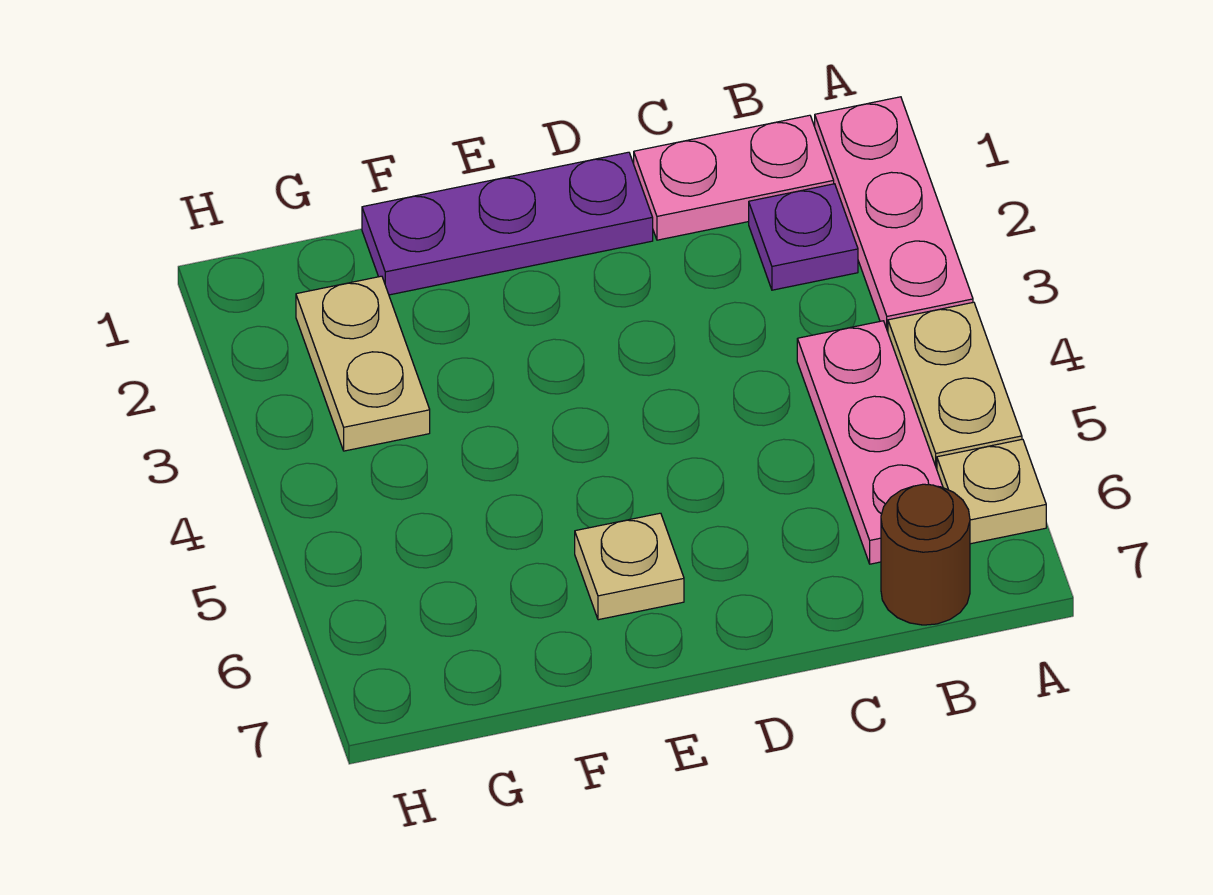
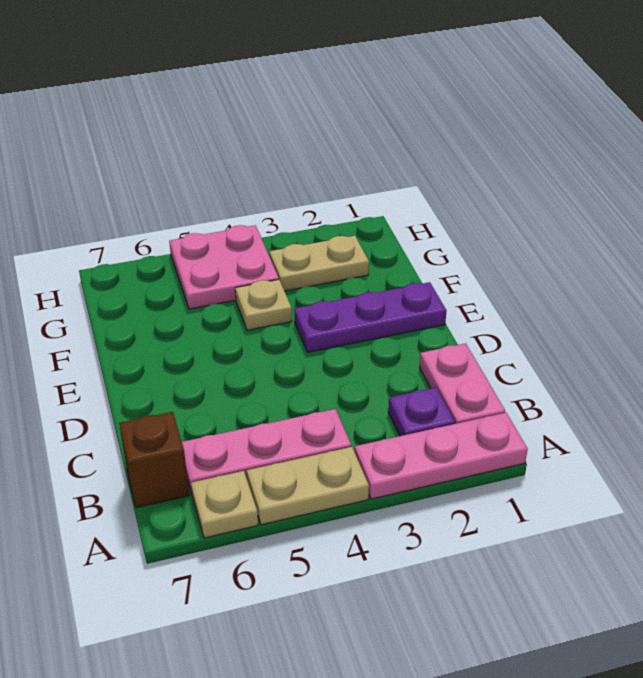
brown 1x1 round brick [881,484,970,625] -> brown 1x1 brick [119,412,189,508]
purple 1x3 plate [362,152,653,295] -> purple 1x3 plate turned to [294,282,447,352]
tan 1x1 plate [575,513,684,620] -> tan 1x1 plate moved to [235,279,292,330]
none -> pink 2x2 plate [169,225,279,309]

